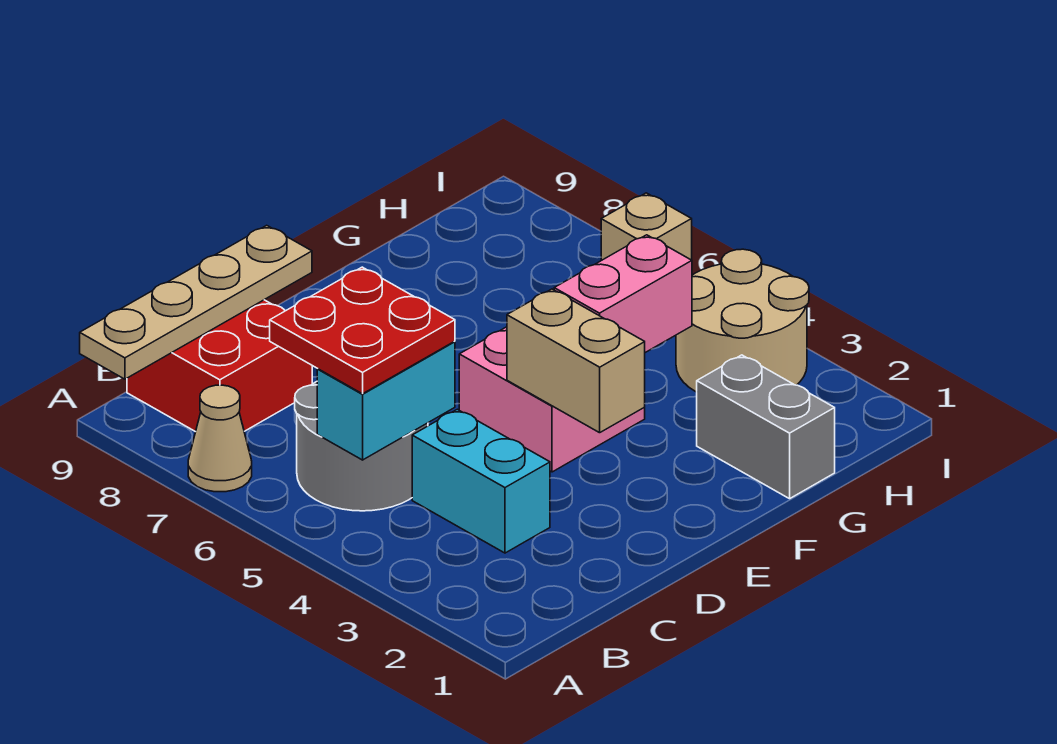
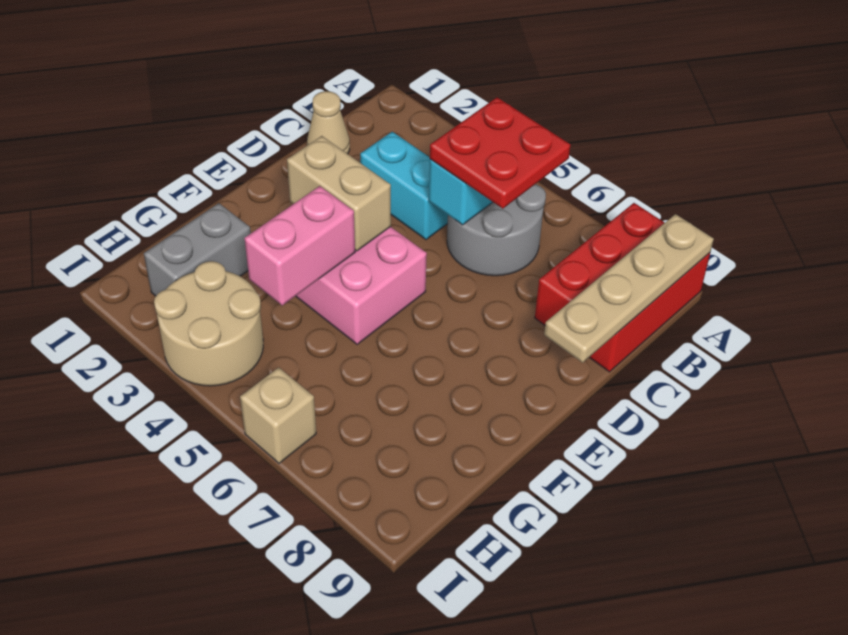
tan 1x1 cone [188,385,252,492] -> tan 1x1 cone moved to [307,91,350,154]
red 2x2 brick [127,300,312,432] -> red 2x3 brick [535,203,710,372]
grey 1x2 brick [697,355,835,499] -> grey 1x2 brick turned to [144,203,251,296]

